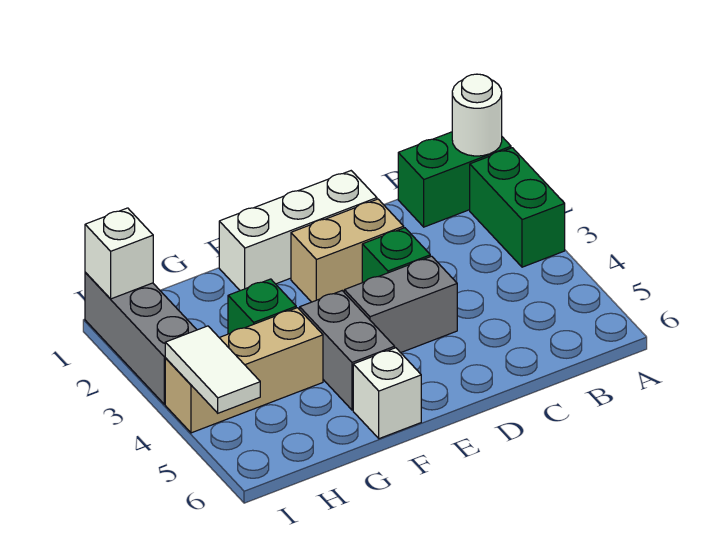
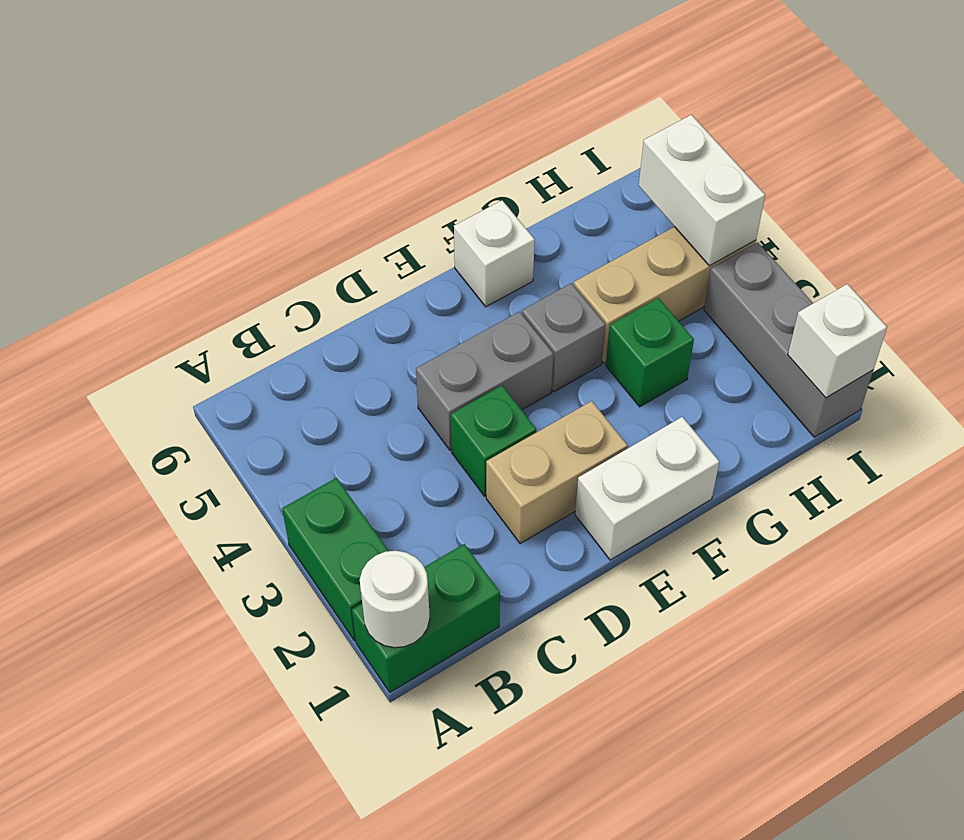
white 1x3 brick [219,171,377,291] -> white 1x2 brick [575,417,719,560]
grey 1x2 brick [300,291,395,410] -> grey 1x1 brick [522,283,605,392]
white 1x2 tile [165,326,260,413] -> white 1x2 brick [639,115,765,266]

